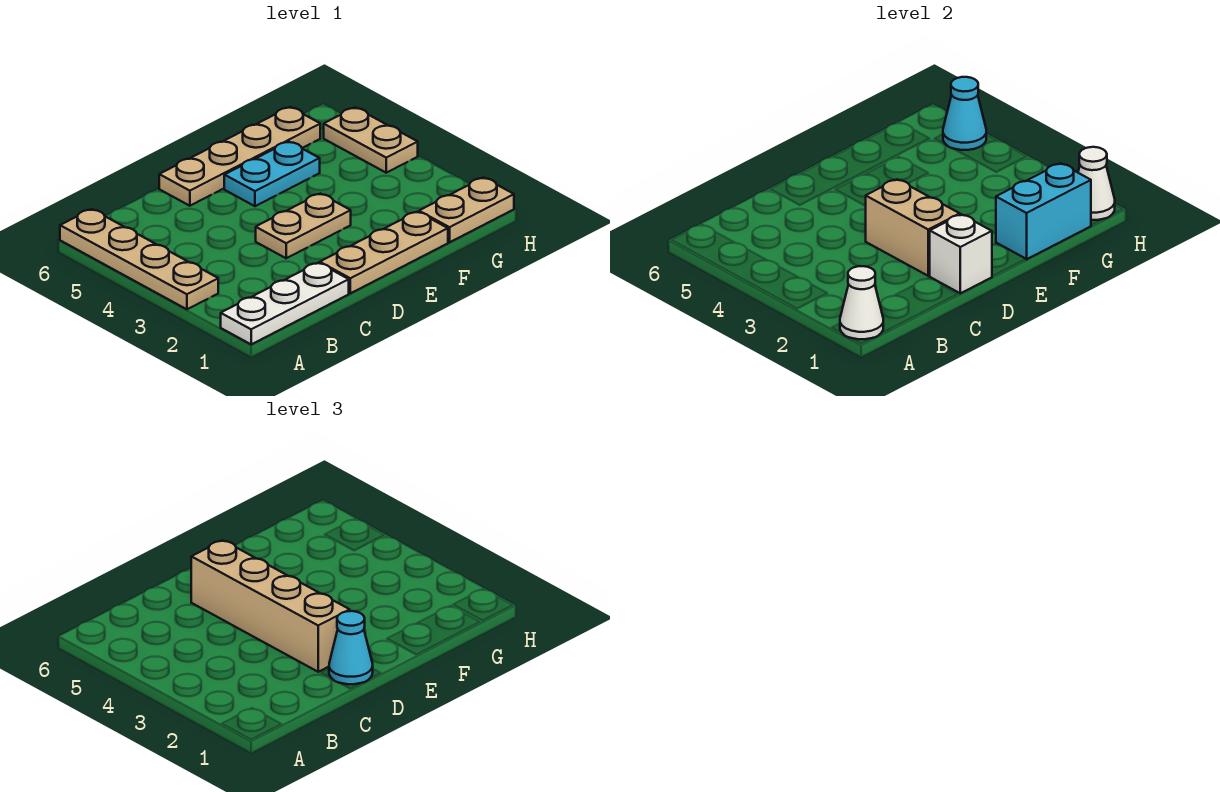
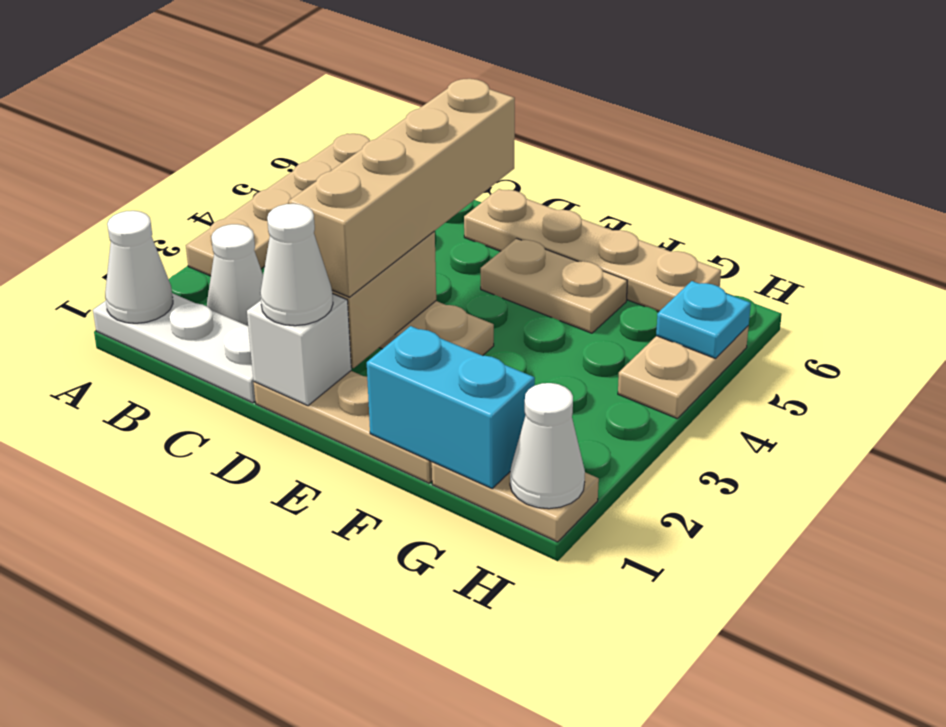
none -> white 1x1 cone [207,224,263,326]
cyan 1x1 cone [329,611,373,684] -> white 1x1 cone [260,204,333,326]
cyan 1x2 plate [224,142,320,206] -> tan 1x2 plate [481,238,627,333]
cyan 1x1 cone [943,77,986,150] -> cyan 1x1 plate [656,281,751,359]

